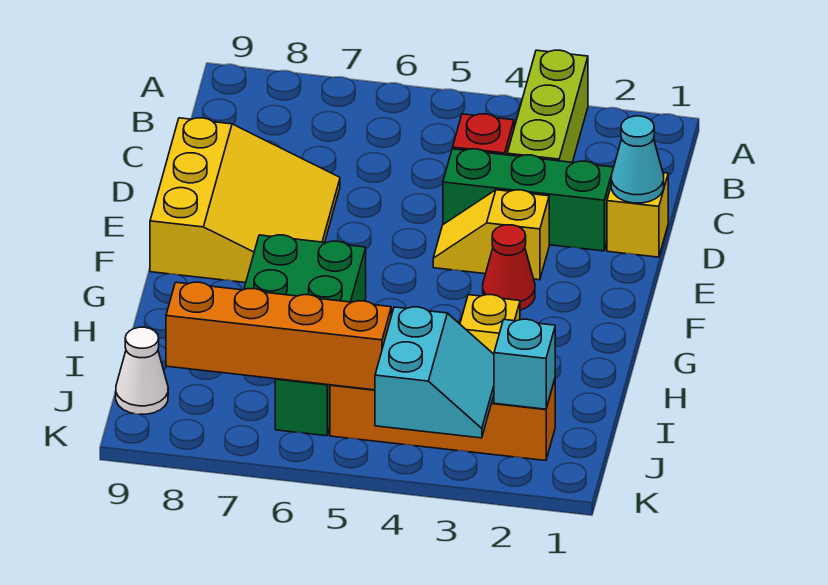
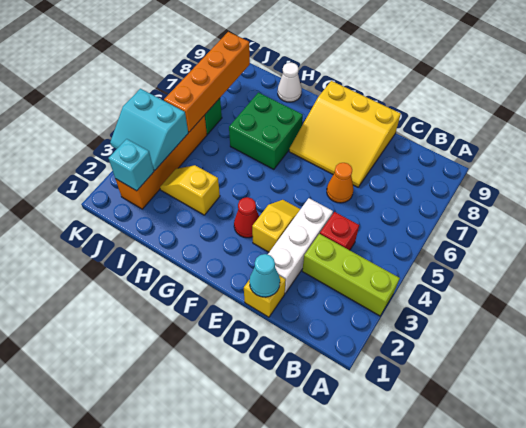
green 1x3 brick [443,149,614,251] -> white 1x3 brick [268,198,333,293]
none -> orange 1x1 cone [327,163,353,203]
white 1x1 cone [116,327,168,414] -> white 1x1 cone moved to [278,63,302,102]

